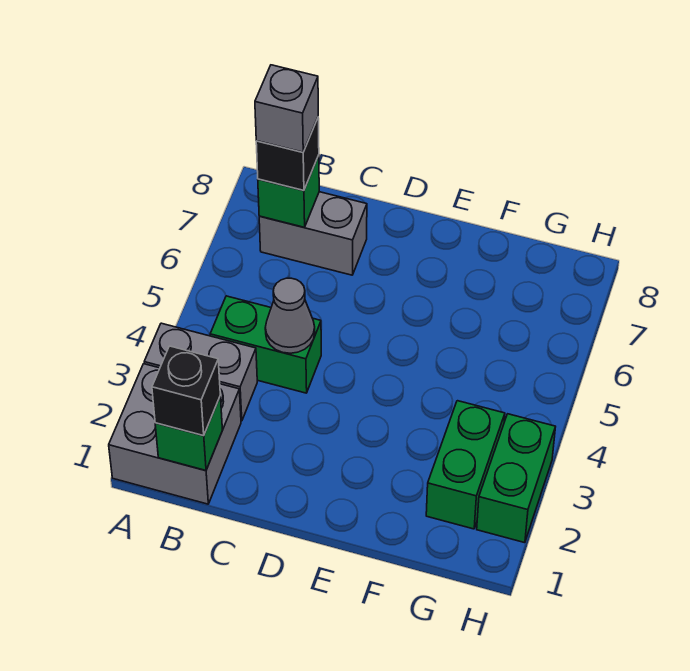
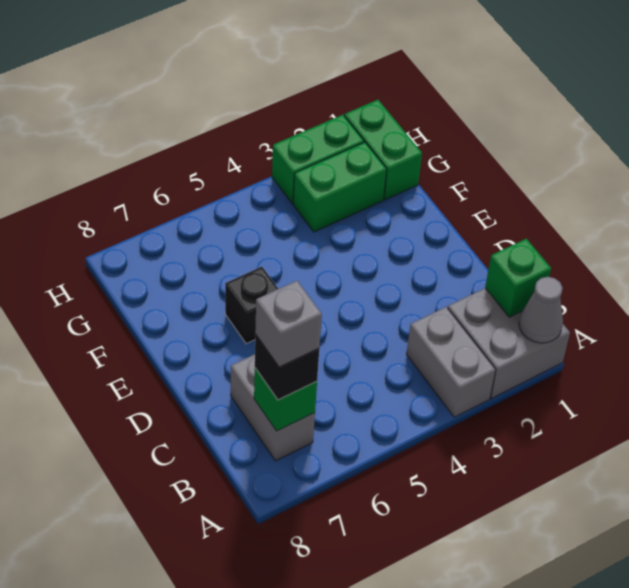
black 1x1 brick [152,346,220,436] -> black 1x1 brick moved to [225,267,278,344]
green 1x2 brick [210,296,321,393] -> green 1x2 brick moved to [345,100,422,200]
grey 1x1 cone [265,278,315,353] -> grey 1x1 cone moved to [519,277,563,343]

